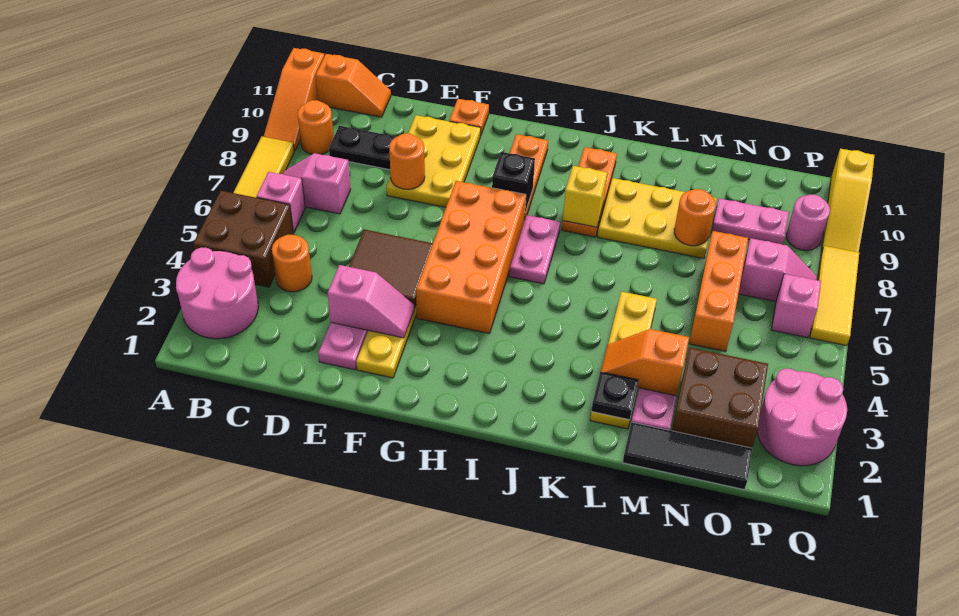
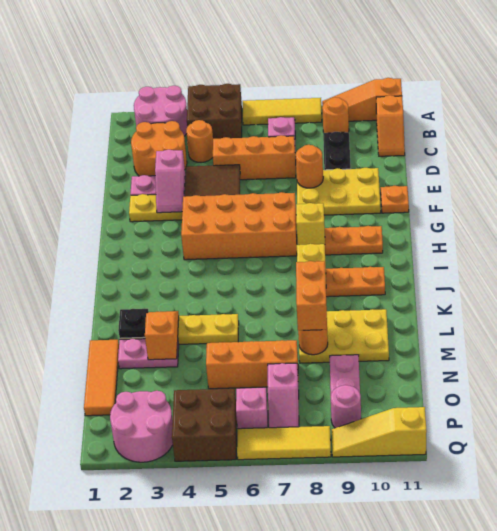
pink 1x1 brick [256,172,305,233] -> none
none -> orange 2x2 round brick [131,121,187,176]
none -> orange 1x3 brick [213,135,296,180]
black 1x1 brick [492,152,535,212] -> yellow 1x1 brick [296,203,325,245]
pink 1x2 plate [509,215,560,284] -> none
yellow 2x3 plate [598,178,717,258] -> yellow 2x3 plate turned to [299,309,389,363]
none -> orange 1x2 brick [296,261,327,331]
black 1x3 tile [623,422,752,489] -> orange 1x3 tile [84,340,119,416]
brown 2x2 brick [672,347,768,448] -> brown 2x2 brick moved to [172,388,237,461]

